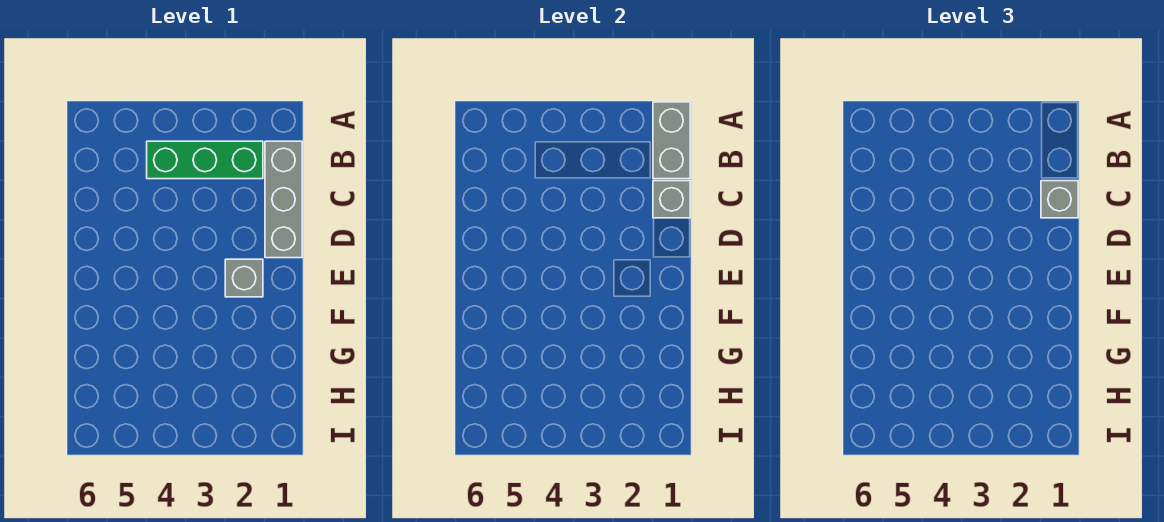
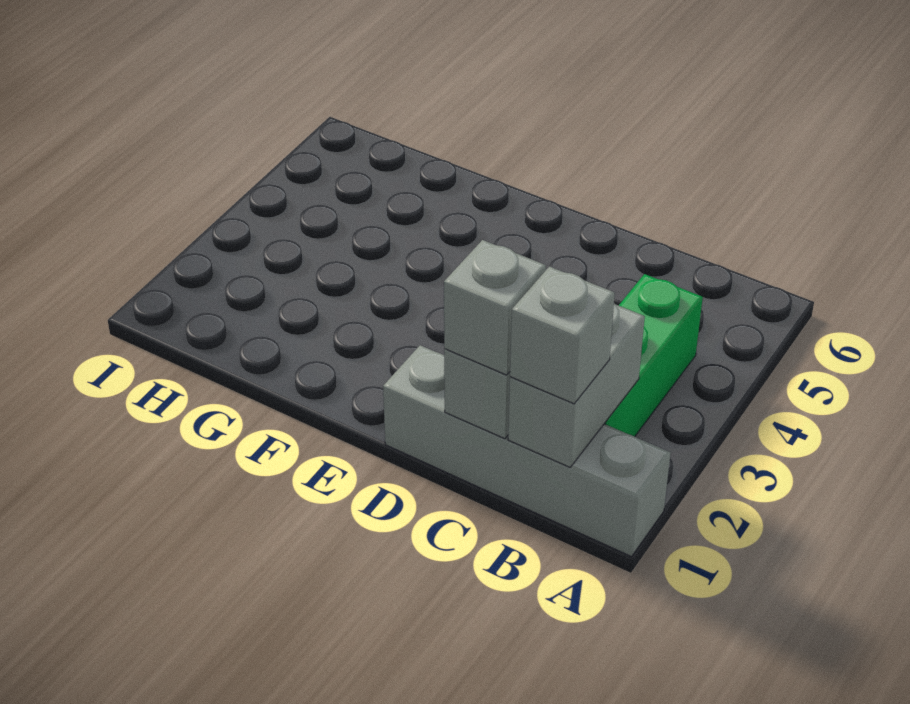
grey 1x2 brick [653,102,690,179] -> grey 1x2 brick turned to [508,303,645,467]
grey 1x3 brick [265,141,302,258] -> grey 1x4 brick [383,345,671,557]
grey 1x1 brick [225,259,263,297] -> grey 1x1 brick moved to [510,266,615,404]

